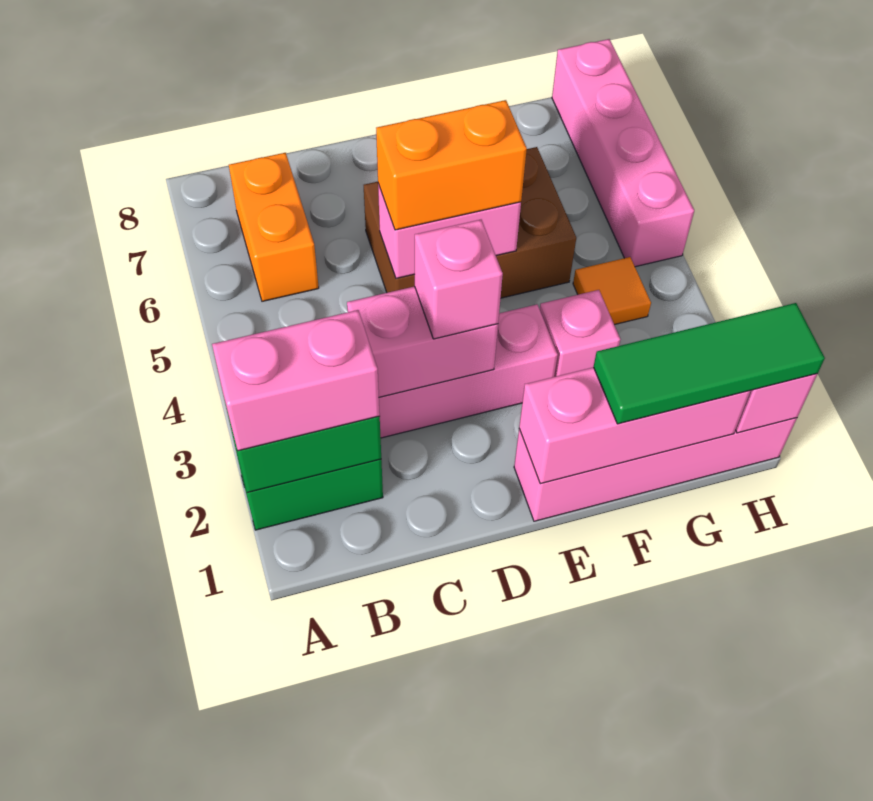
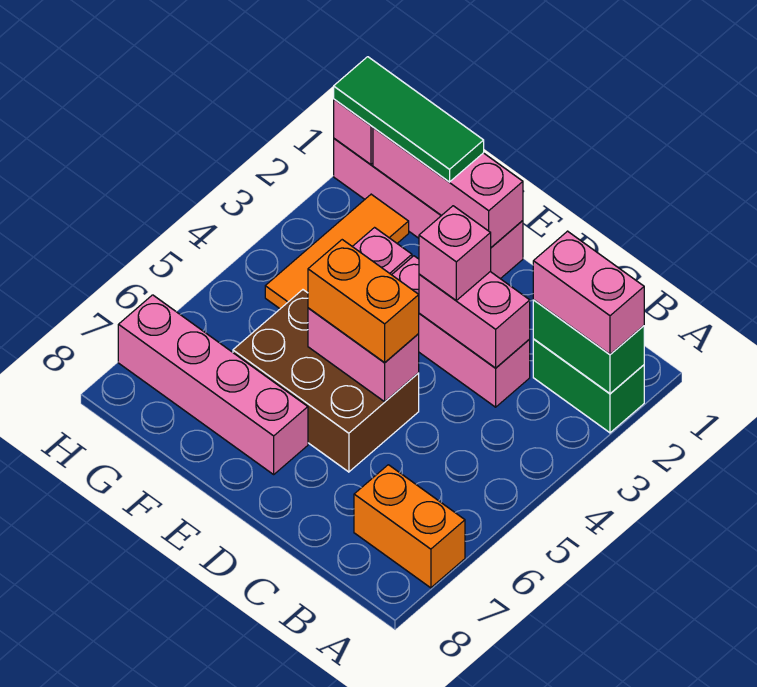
orange 1x2 brick [229,153,319,301] -> orange 1x2 brick turned to [354,465,465,588]
orange 1x1 tile [573,257,651,325] -> orange 1x3 tile [265,194,409,309]
pink 1x4 brick [552,39,694,267] -> pink 1x4 brick turned to [118,295,308,474]

